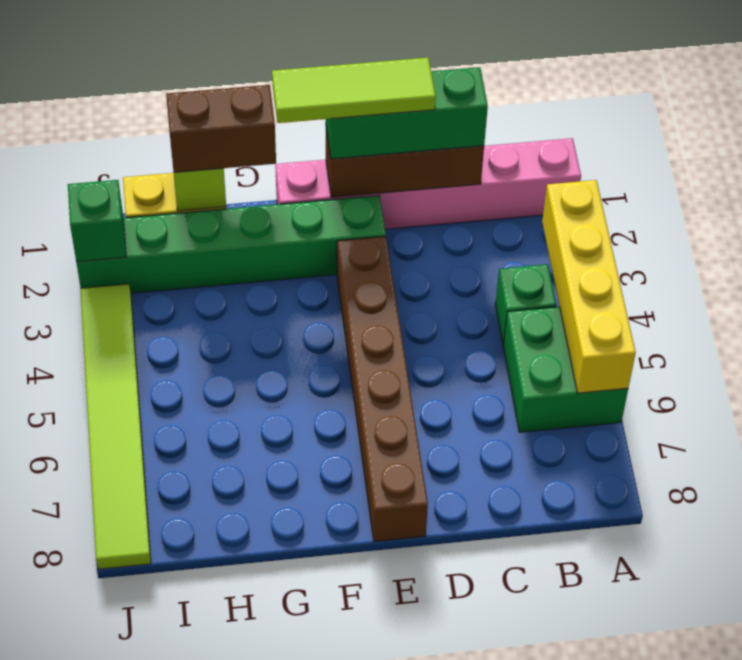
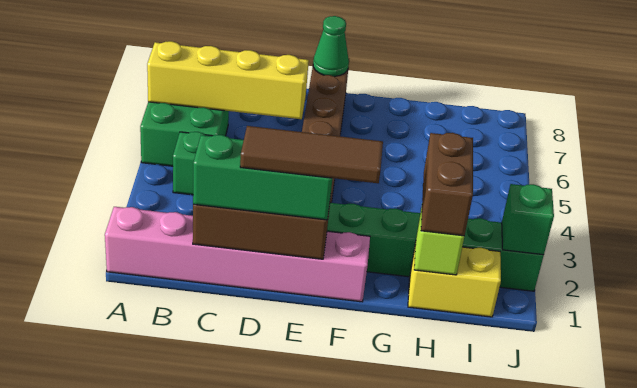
yellow 1x4 brick [542,180,636,393] -> yellow 1x4 brick turned to [147,41,309,119]
lime 1x3 tile [272,58,436,123] -> brown 1x3 tile [240,126,383,183]
none -> green 1x1 cone [313,16,349,76]
brown 1x2 brick [166,85,276,172] -> brown 1x2 brick turned to [421,133,473,236]
lime 1x6 tile [80,284,151,569] -> none

